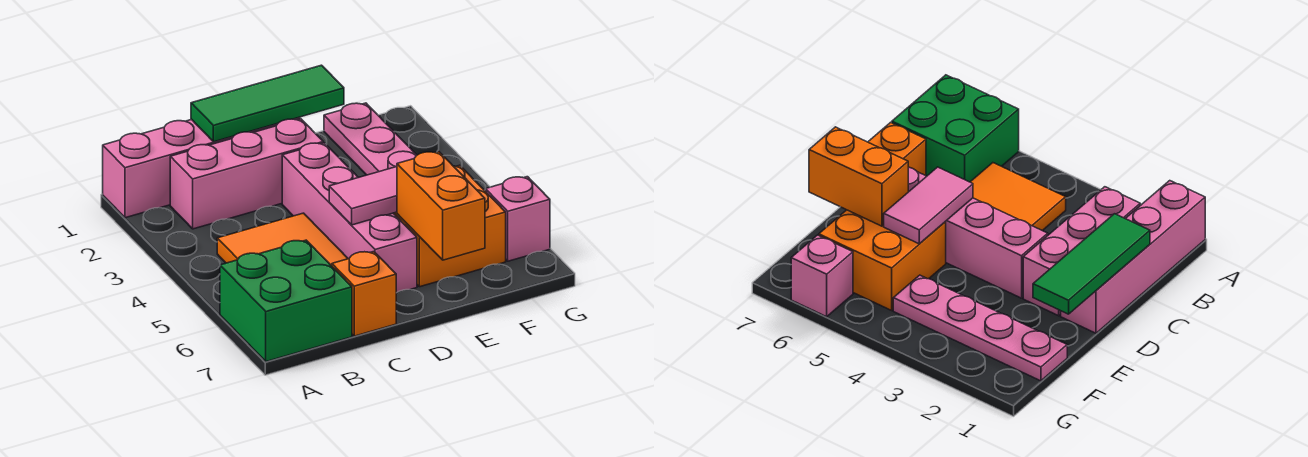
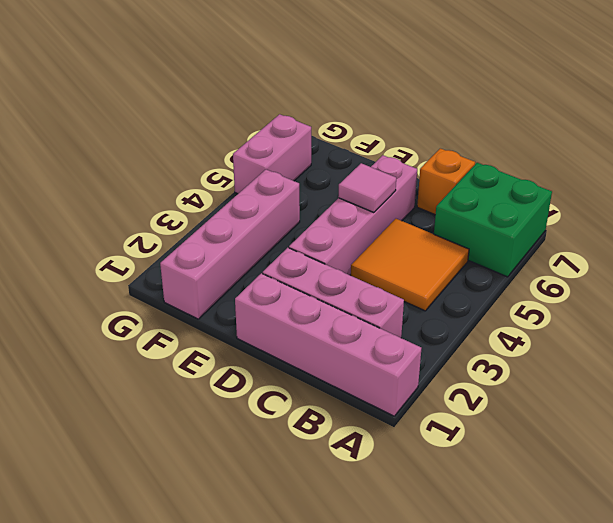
green 1x3 tile [191,65,344,142] -> none
pink 1x2 tile [329,167,397,225] -> pink 1x1 tile [338,163,396,213]
orange 2x2 brick [394,165,506,287] -> none
orange 1x2 brick [397,152,485,260] -> none
pink 1x4 plate [324,103,417,175] -> pink 1x4 brick [160,169,300,319]
pink 1x1 brick [485,177,550,261] -> pink 1x2 brick [233,114,311,194]

